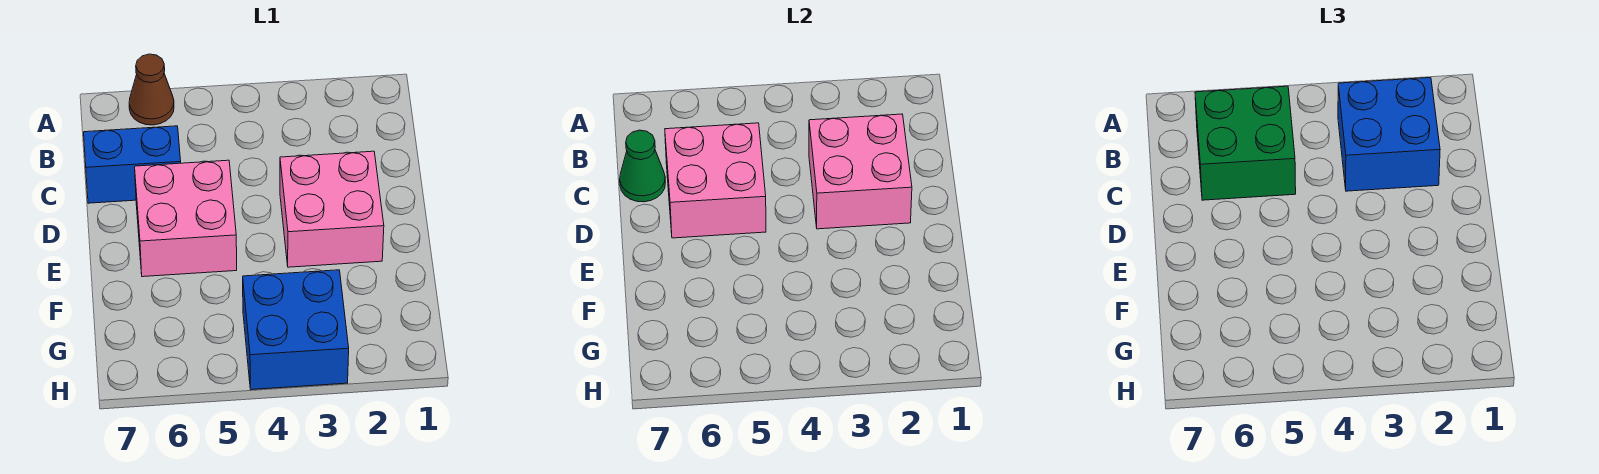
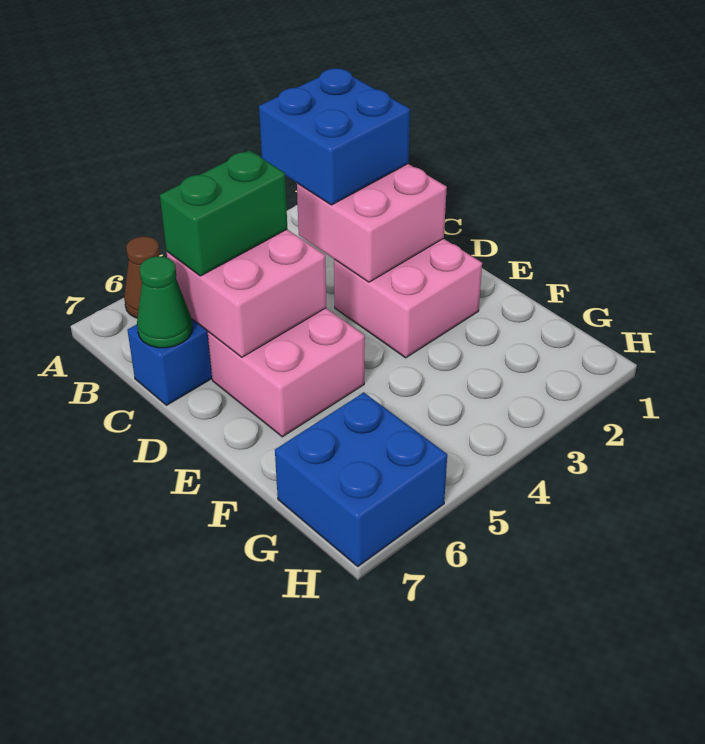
green 2x2 brick [1195,86,1296,200] -> green 1x2 brick [160,150,287,276]
blue 2x2 brick [243,270,349,390] -> blue 2x2 brick moved to [275,392,447,566]

